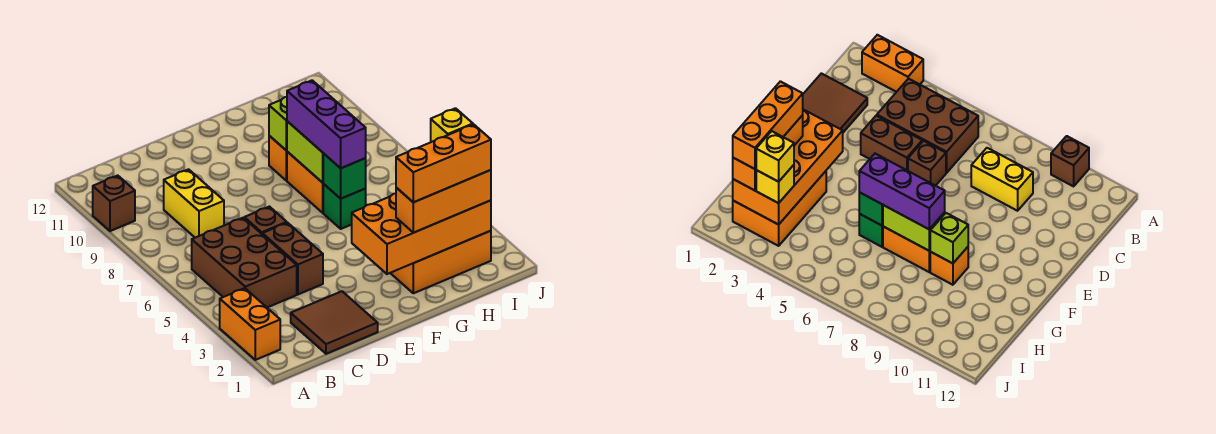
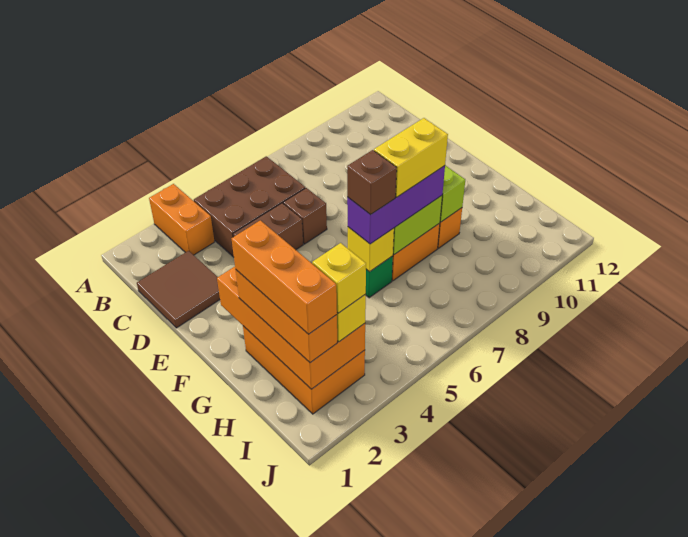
orange 1x2 brick [220,288,280,360] -> orange 1x2 brick turned to [149,184,215,255]
brown 1x1 brick [93,175,135,231] -> brown 1x1 brick moved to [347,150,397,215]
yellow 1x2 brick [164,169,224,238] -> yellow 1x2 brick moved to [374,118,448,197]
green 1x1 brick [323,154,366,199] -> yellow 1x1 brick [348,227,394,272]

